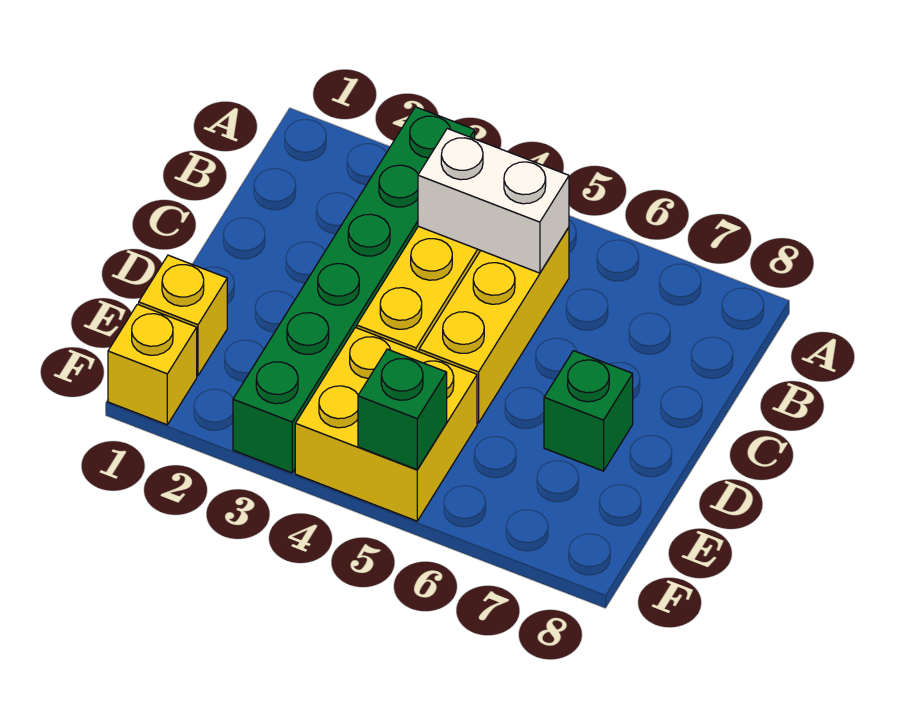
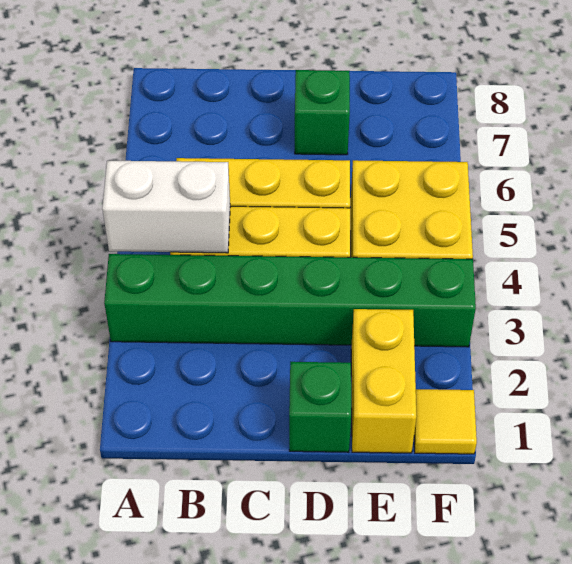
white 1x2 brick [418,129,569,273] -> white 1x2 brick turned to [102,161,230,253]
yellow 1x1 brick [139,255,227,376] -> yellow 1x2 brick [351,309,417,453]
yellow 1x1 brick [108,304,197,425] -> yellow 1x1 tile [414,389,477,454]
green 1x1 brick [358,349,447,469] -> green 1x1 brick moved to [289,362,351,452]

